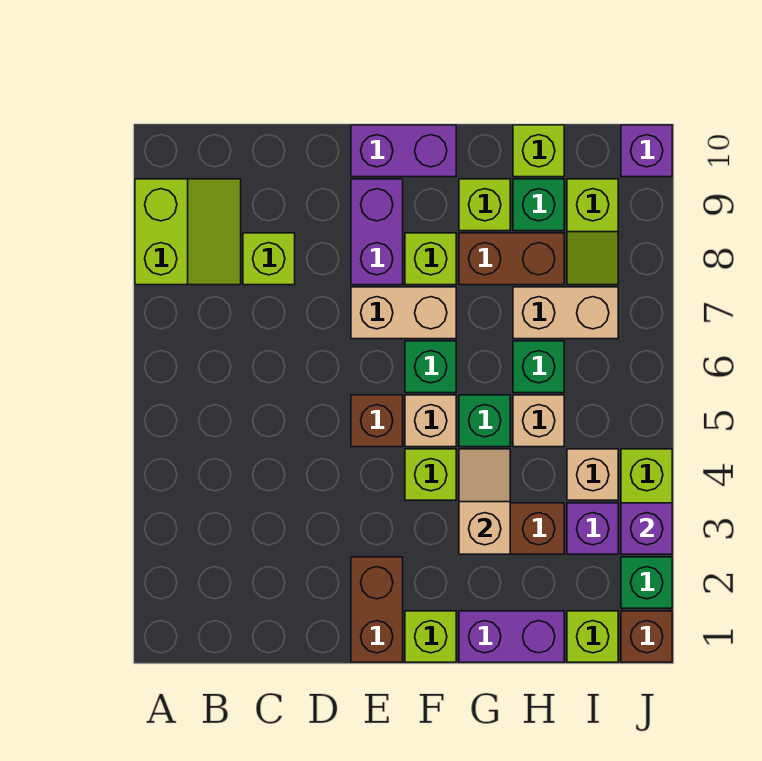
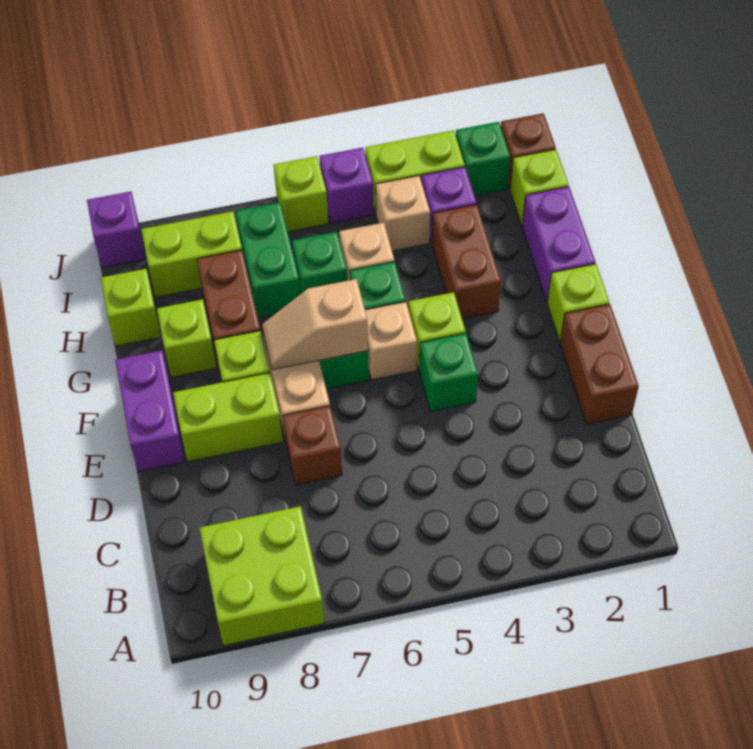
lime 2x2 slope [135,179,241,285] -> lime 2x2 brick [200,506,324,645]
lime 1x1 brick [243,233,295,285] -> lime 1x1 brick moved to [274,156,329,232]
brown 1x2 brick [351,557,403,662] -> brown 1x2 brick turned to [560,304,639,424]
brown 1x1 brick [351,395,403,447] -> brown 1x1 brick moved to [283,406,342,485]
purple 1x2 brick [351,179,403,285] -> lime 1x2 brick [173,373,283,462]
tan 1x2 slope [459,449,510,554] -> tan 1x2 slope moved to [262,279,368,370]
tan 1x2 brick [513,287,618,339] -> green 1x2 brick [236,202,300,318]
green 1x1 brick [513,179,564,231] -> green 1x1 brick moved to [419,333,478,412]
lime 1x2 slope [567,179,618,285] -> lime 1x2 brick [141,211,242,297]
purple 1x1 brick [621,503,672,554] -> purple 1x1 brick moved to [320,148,374,223]

